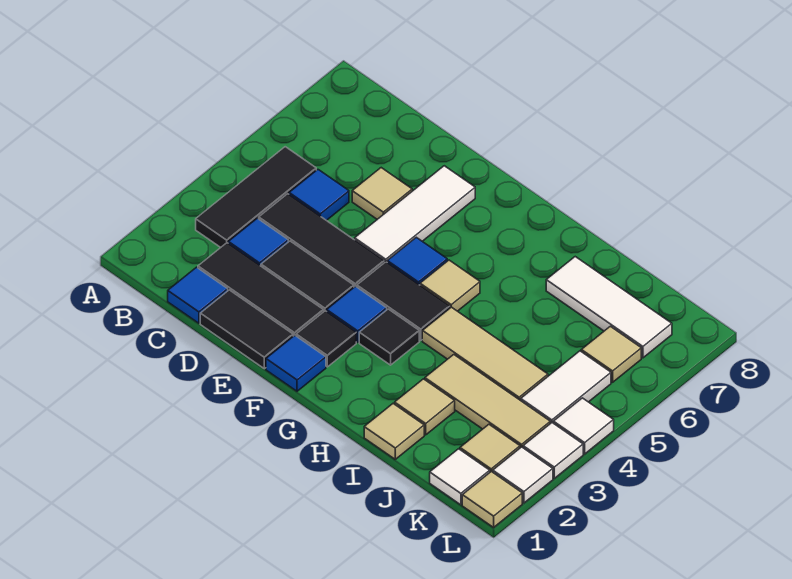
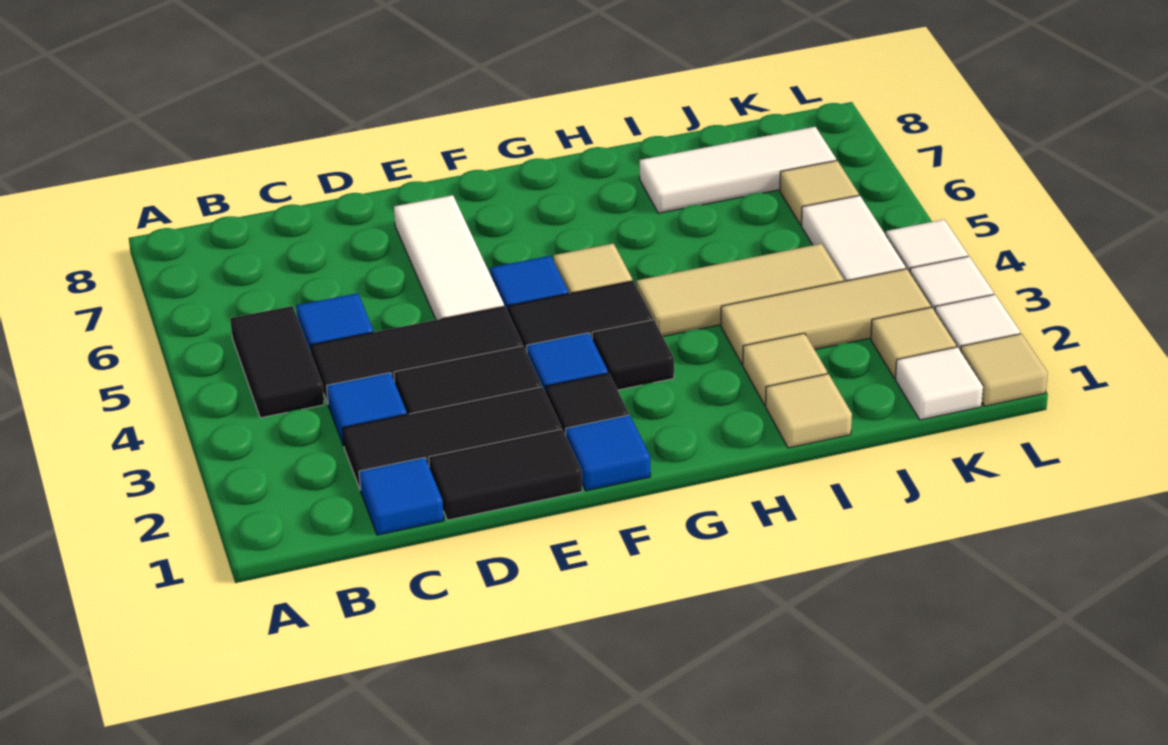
black 1x3 tile [196,147,316,248] -> black 1x2 tile [230,306,324,418]
tan 1x1 tile [352,168,412,219] -> none

